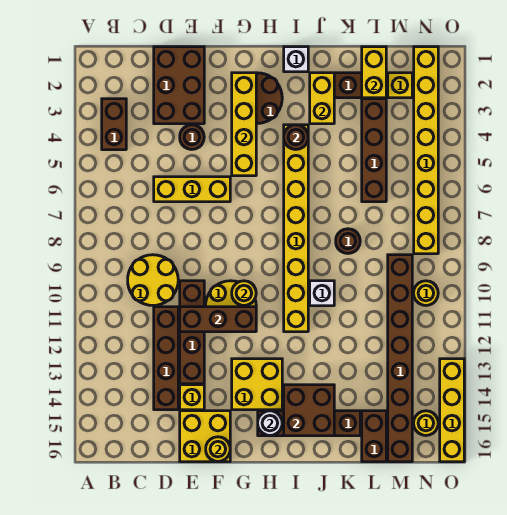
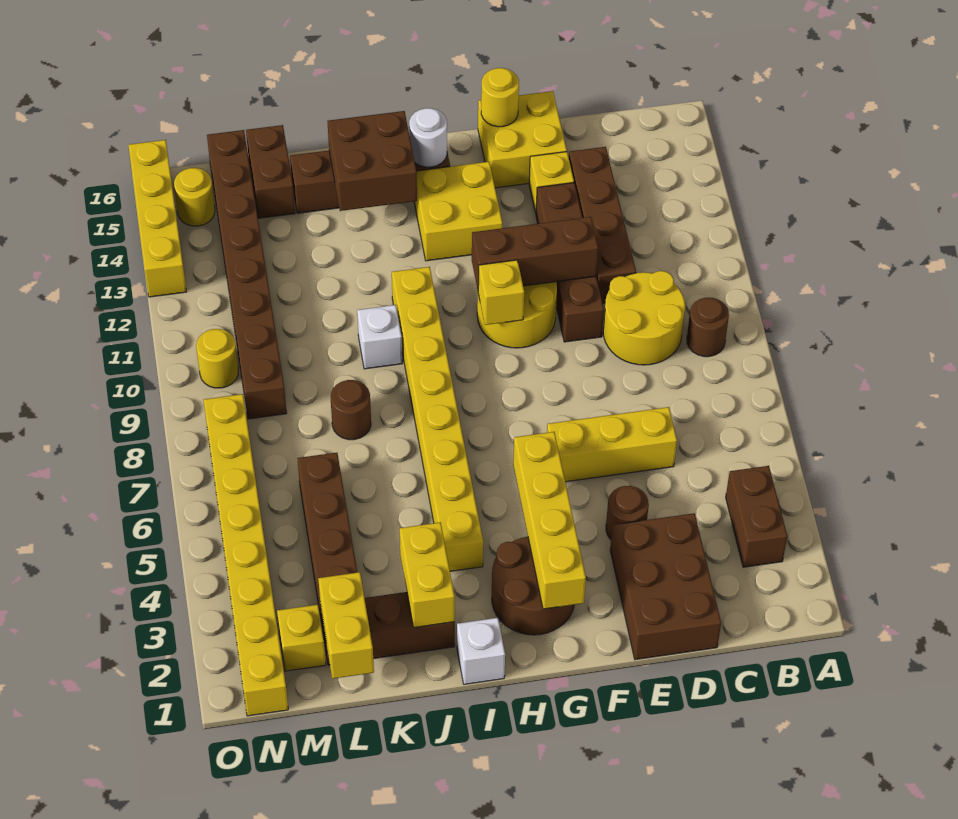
yellow 1x1 round brick [232,281,256,305] -> yellow 1x1 brick [478,260,524,325]
brown 1x1 round brick [284,125,308,149] -> brown 1x1 round brick moved to [687,298,729,357]

